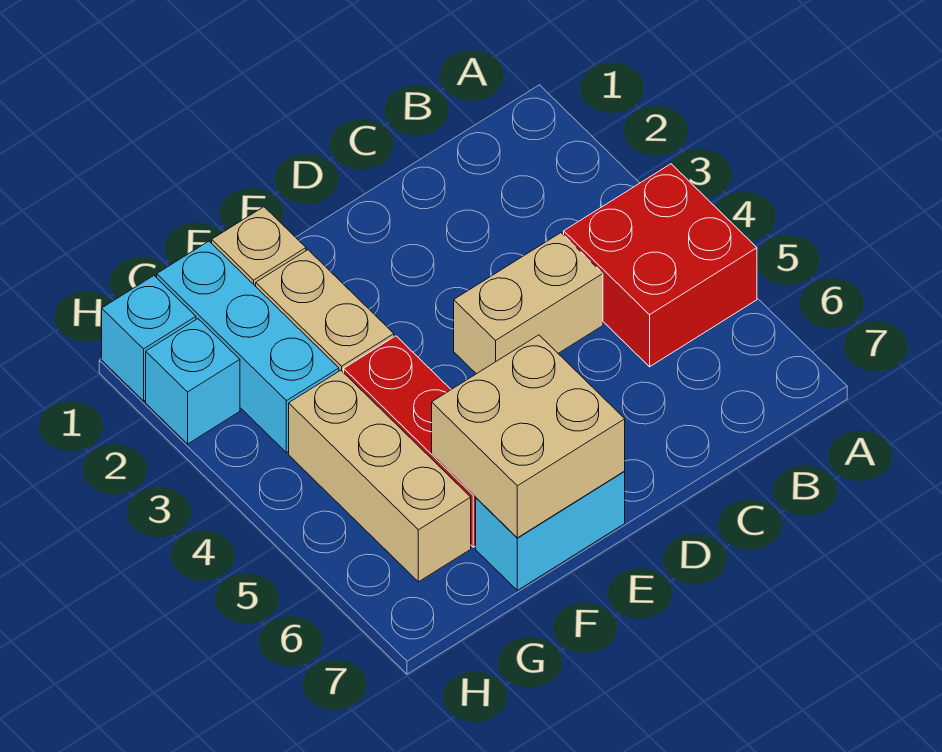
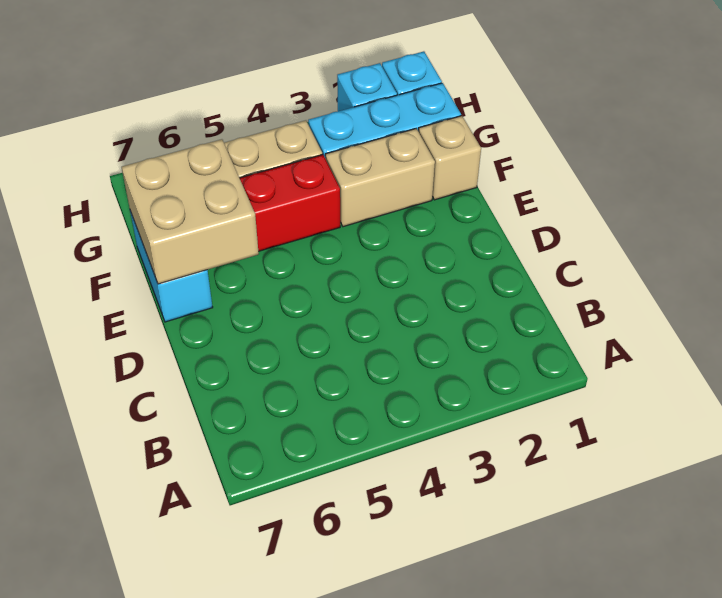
red 2x2 brick [564,164,757,367] -> none
tan 1x2 brick [454,233,603,374] -> none

